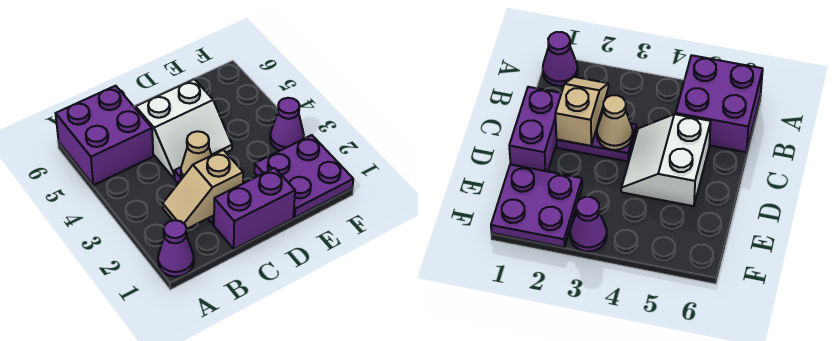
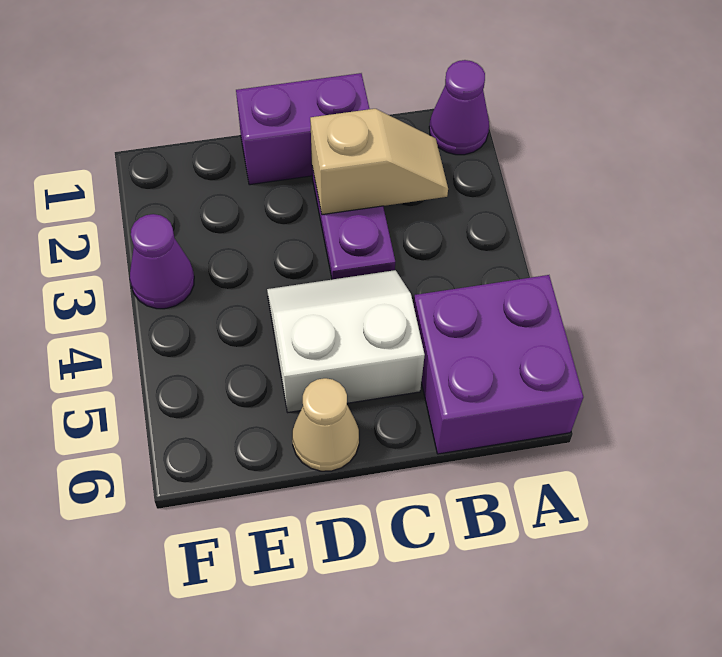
tan 1x1 cone [181,131,212,178] -> tan 1x1 cone moved to [292,378,359,471]
purple 2x2 plate [254,135,353,217] -> none

